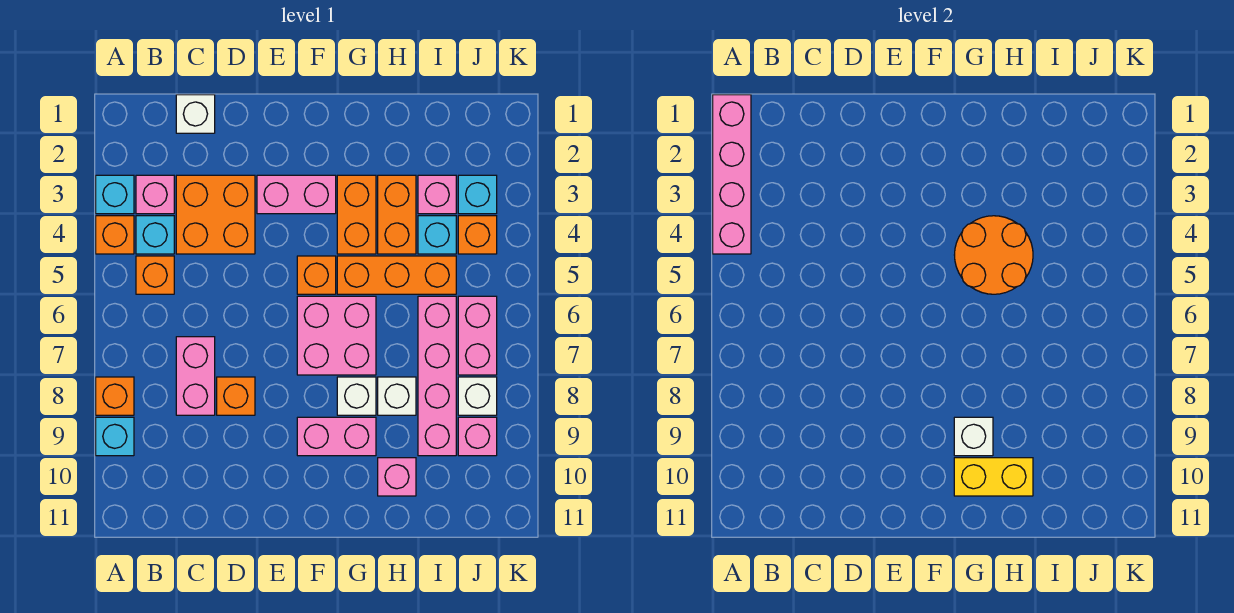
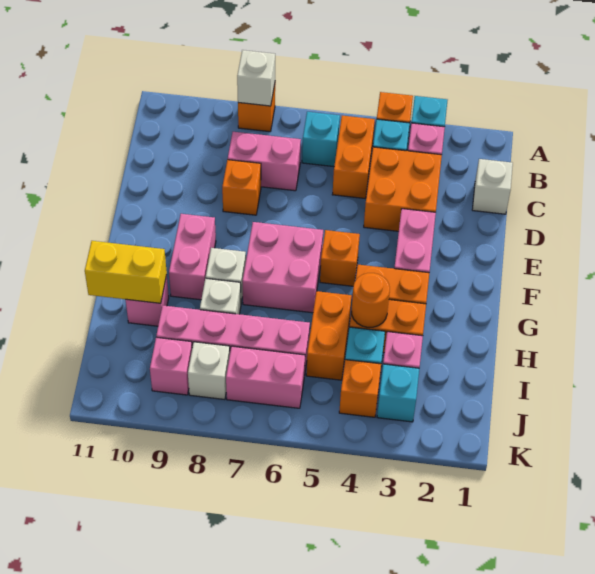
pink 1x4 brick [713,95,751,254] -> none
cyan 1x1 brick [96,417,134,456] -> cyan 1x1 brick moved to [302,112,340,167]
orange 1x1 brick [136,256,174,294] -> orange 1x2 brick [332,116,375,198]
orange 2x2 round brick [955,216,1033,294] -> orange 1x1 round brick [352,273,390,327]
orange 1x3 brick [337,256,456,294] -> orange 1x2 brick [306,291,352,380]
white 1x1 brick [954,417,993,456] -> white 1x1 brick moved to [237,50,275,106]
yellow 1x2 brick [954,458,1033,496] -> yellow 1x2 brick turned to [85,241,167,303]

